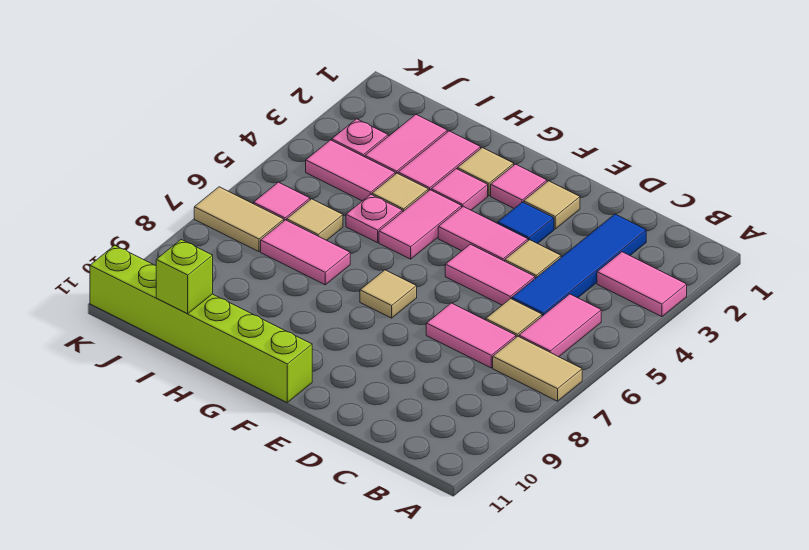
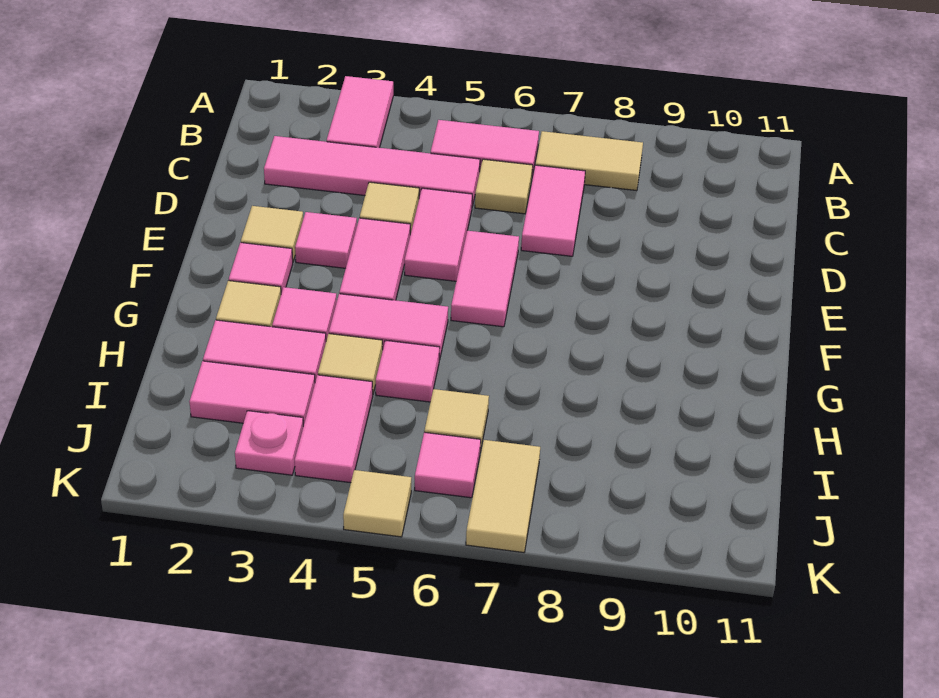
tan 1x2 tile [493,336,582,401] -> tan 1x2 tile turned to [535,131,643,191]
blue 1x4 tile [512,214,646,316] -> pink 1x4 tile [264,136,480,207]
blue 1x1 tile [498,202,554,244] -> pink 1x1 tile [295,212,357,268]
tan 1x1 tile [360,270,417,318] -> tan 1x1 tile moved to [343,470,411,537]
lime 1x6 brick [90,245,312,402] -> none
pink 1x1 plate [346,194,402,243] -> pink 1x1 tile [376,340,440,402]
pink 1x2 tile [261,220,350,285] -> pink 1x2 tile moved to [451,231,519,327]
lime 1x1 brick [156,240,213,314] -> none

